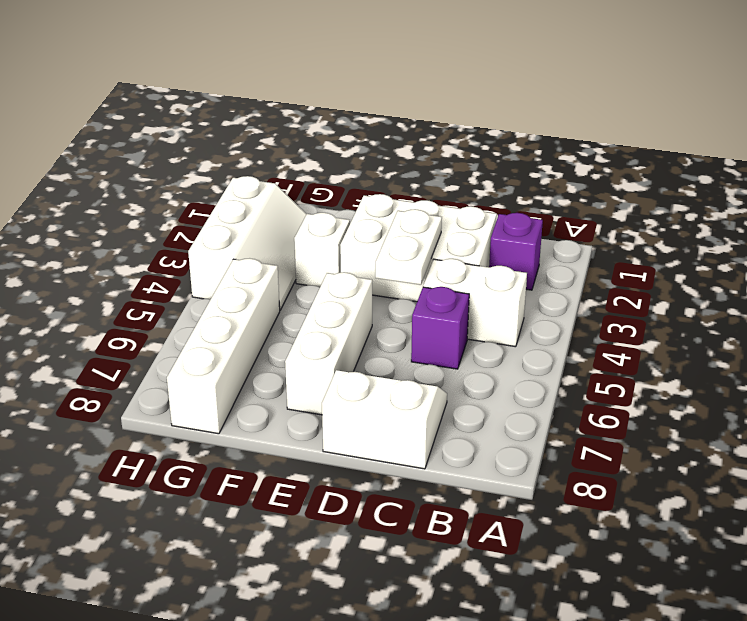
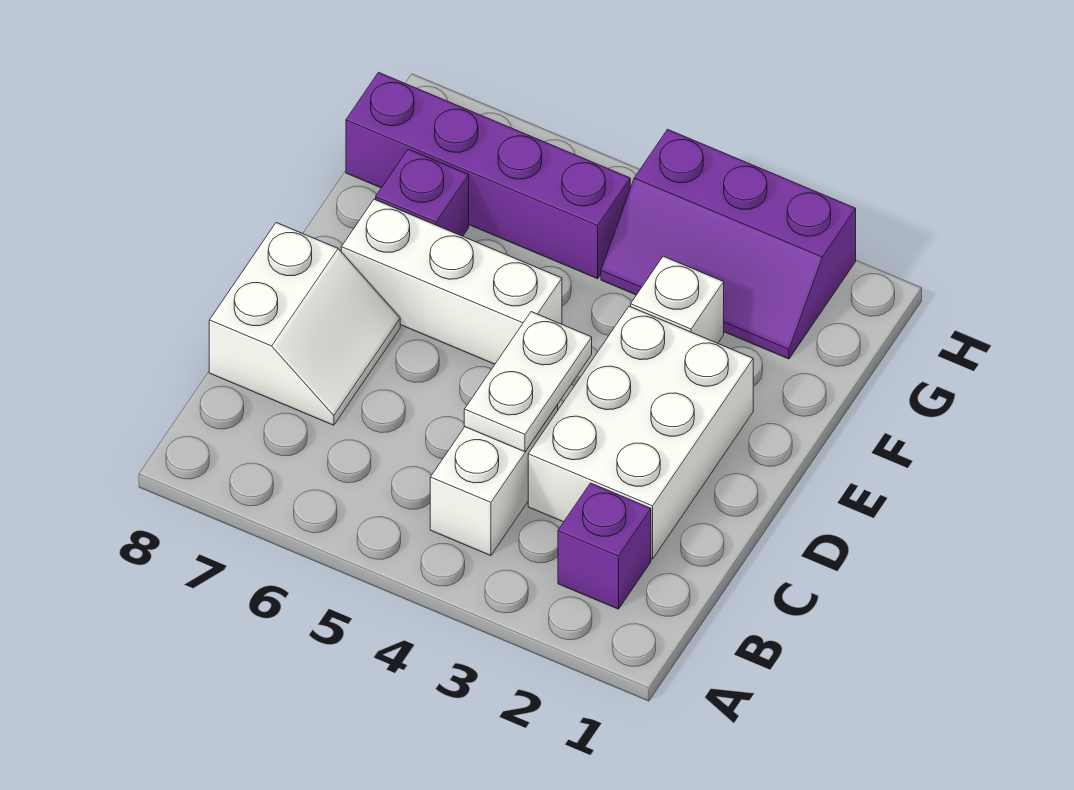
purple 1x1 brick [411,287,469,369] -> purple 1x1 brick moved to [376,149,469,236]
white 1x2 plate [375,209,442,285] -> white 1x2 plate turned to [464,312,592,452]
white 2x3 slope [188,176,307,310] -> purple 2x3 slope [601,129,856,359]
white 1x4 brick [167,258,280,434] -> purple 1x4 brick [346,72,630,279]

